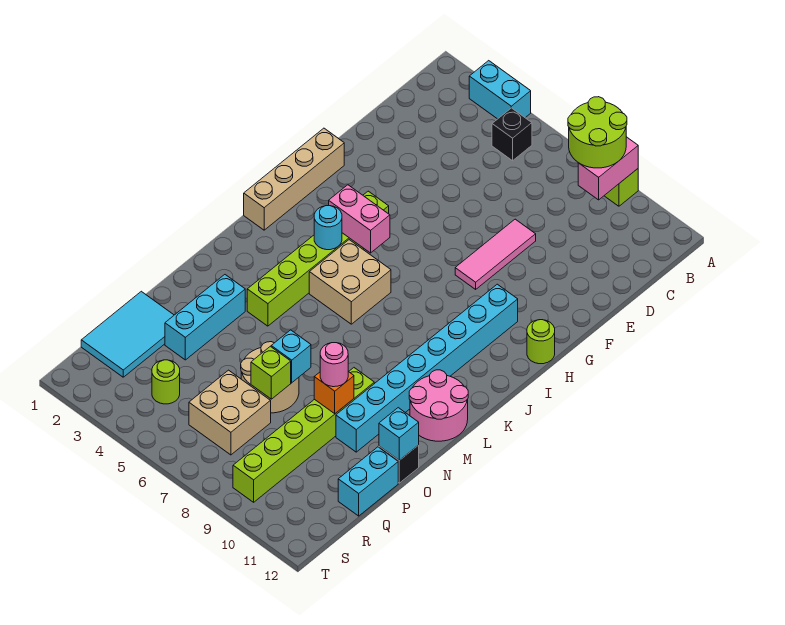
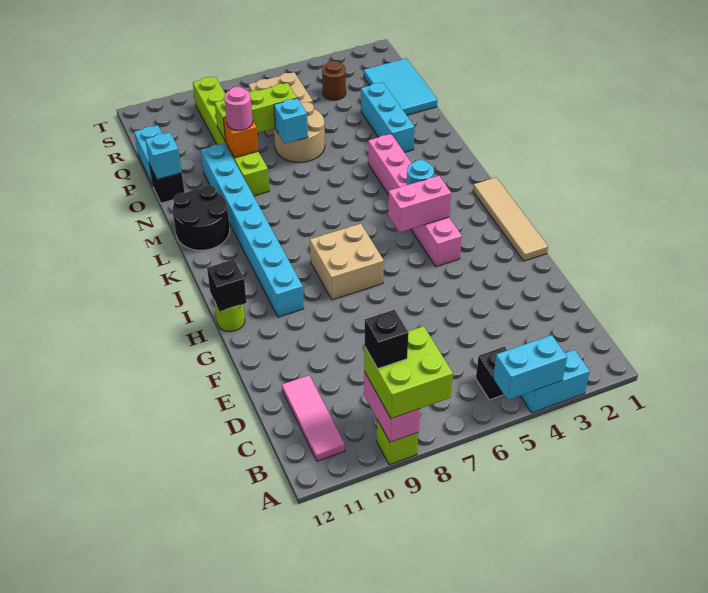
none -> cyan 1x2 brick [493,335,567,400]
lime 2x2 round brick [568,97,627,168] -> lime 2x2 brick [364,326,453,419]
none -> black 1x1 brick [364,310,409,368]
pink 1x3 tile [455,219,536,289] -> pink 1x3 tile moved to [282,375,345,461]
tan 1x4 brick [244,128,344,230] -> tan 1x4 tile [473,178,548,261]
lime 1x6 brick [247,191,389,326] -> pink 1x6 brick [368,134,462,267]
none -> black 1x1 brick [207,259,247,311]
tan 2x2 brick [309,240,391,324] -> tan 2x2 brick moved to [310,224,384,300]
pink 2x2 round brick [409,370,468,441] -> black 2x2 round brick [172,185,230,250]
lime 1x1 brick [251,346,291,399] -> lime 1x3 brick [215,83,297,141]
lime 1x1 round brick [152,360,180,404] -> brown 1x1 round brick [322,61,346,100]

